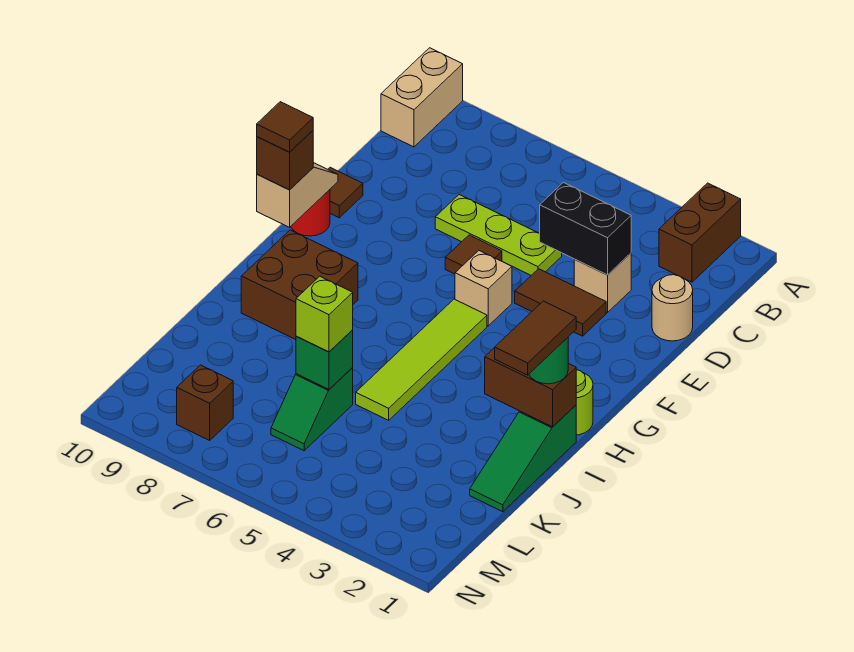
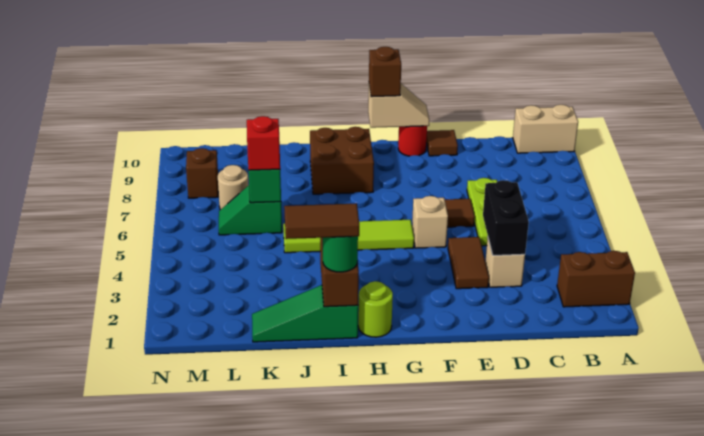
tan 1x1 round brick [652,275,693,341] -> tan 1x1 round brick moved to [218,165,248,210]
brown 1x1 tile [257,102,313,152] -> none
lime 1x1 brick [296,276,353,352] -> red 1x1 brick [247,116,280,170]

